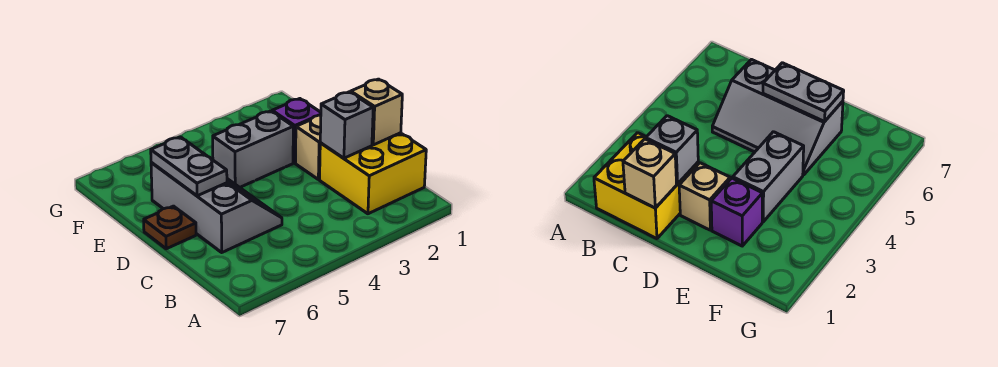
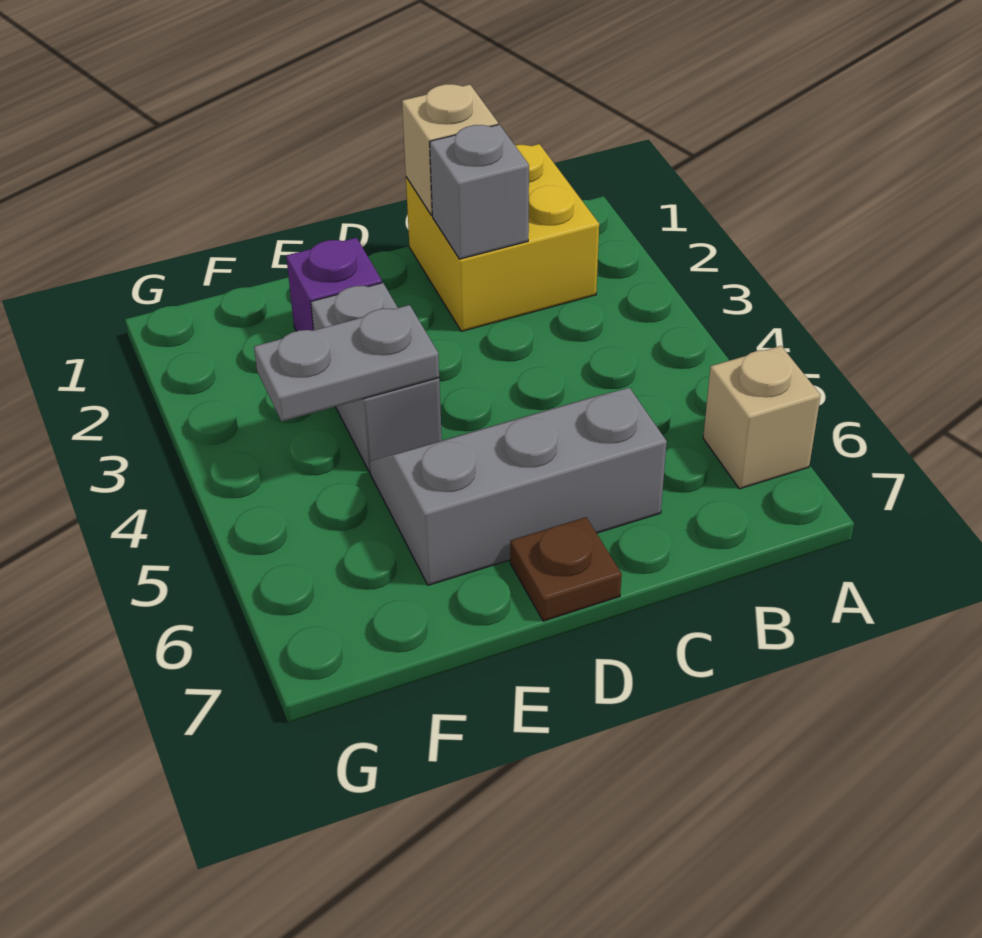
tan 1x1 brick [296,115,321,179] -> tan 1x1 brick moved to [703,346,821,489]
grey 1x2 plate [151,137,227,196] -> grey 1x2 plate moved to [254,305,439,421]

